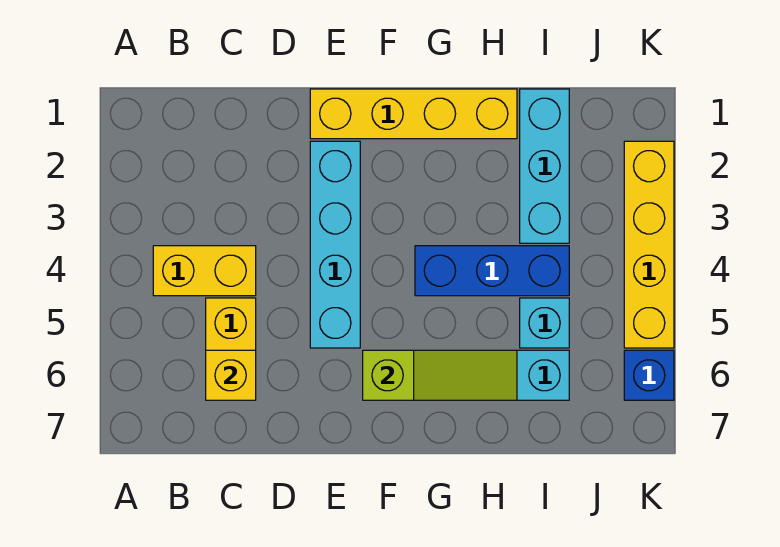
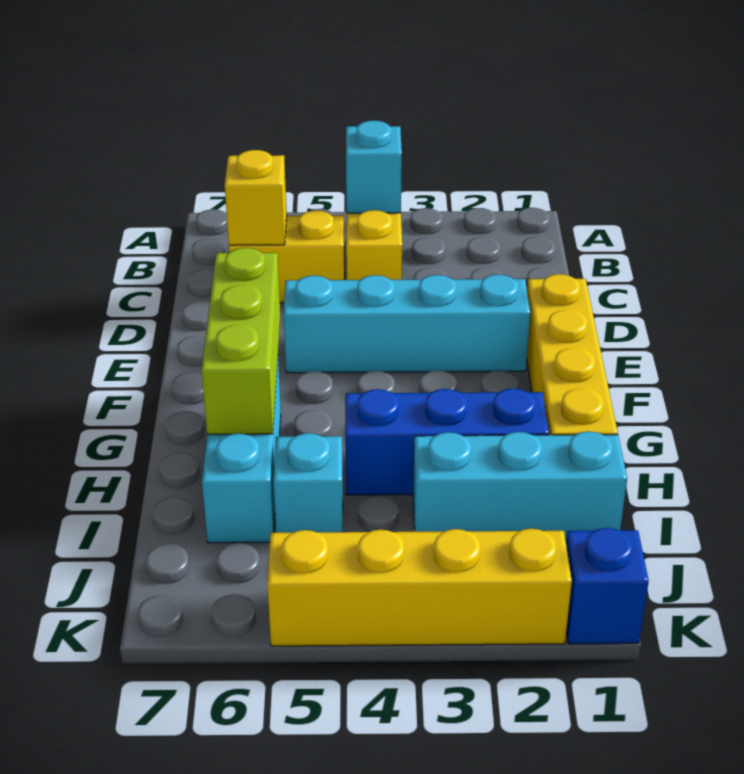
none -> cyan 1x1 brick [346,120,402,213]
lime 1x3 slope [363,350,517,400] -> lime 1x3 brick [202,248,280,434]
blue 1x3 brick [415,246,569,296] -> blue 1x3 brick turned to [345,389,549,495]
blue 1x1 brick [624,350,674,400] -> blue 1x1 brick moved to [566,528,649,644]

